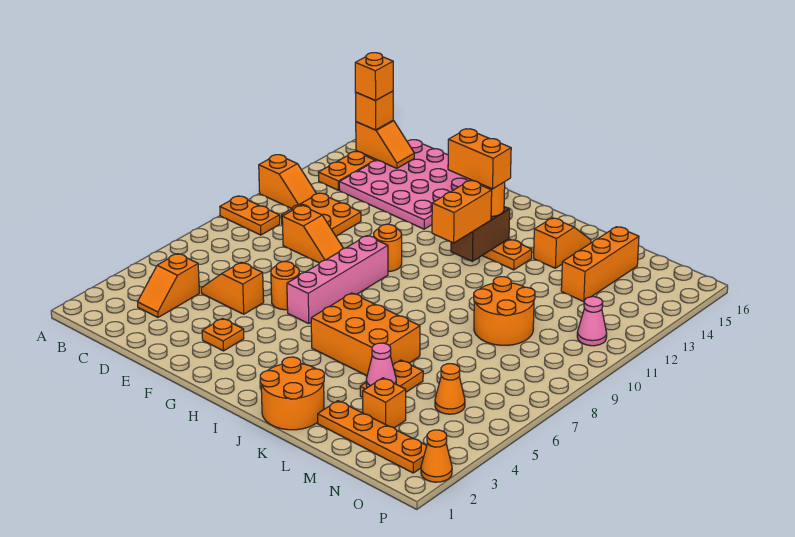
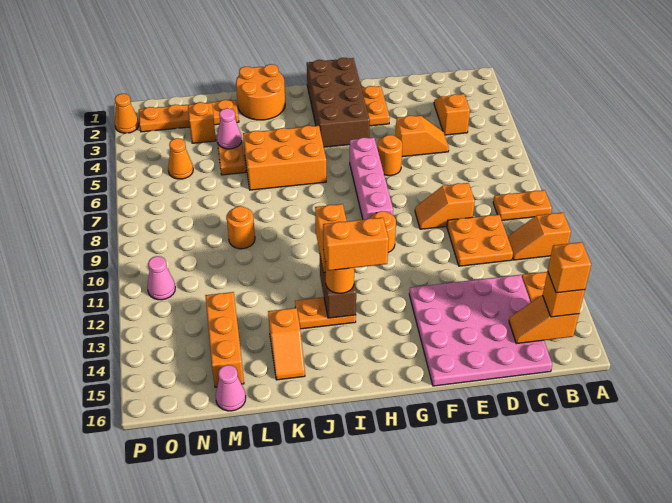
orange 1x1 plate [202,319,244,351] -> orange 1x2 plate [362,86,390,126]
none -> brown 2x4 brick [307,58,370,147]
orange 2x2 round brick [474,277,535,345] -> orange 1x1 round brick [227,206,255,249]
none -> pink 1x1 cone [216,365,246,411]

